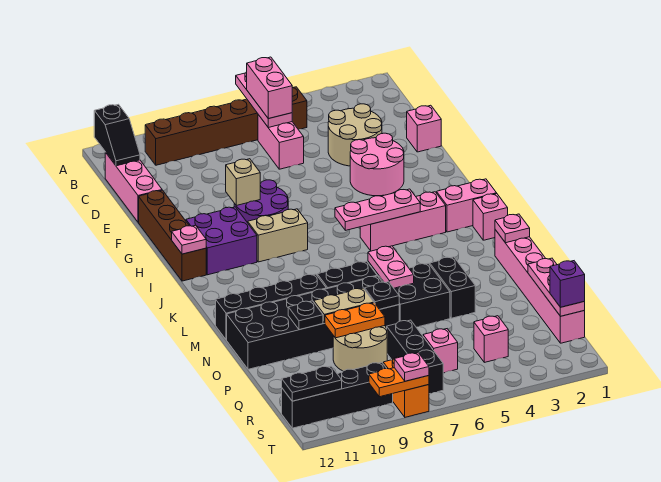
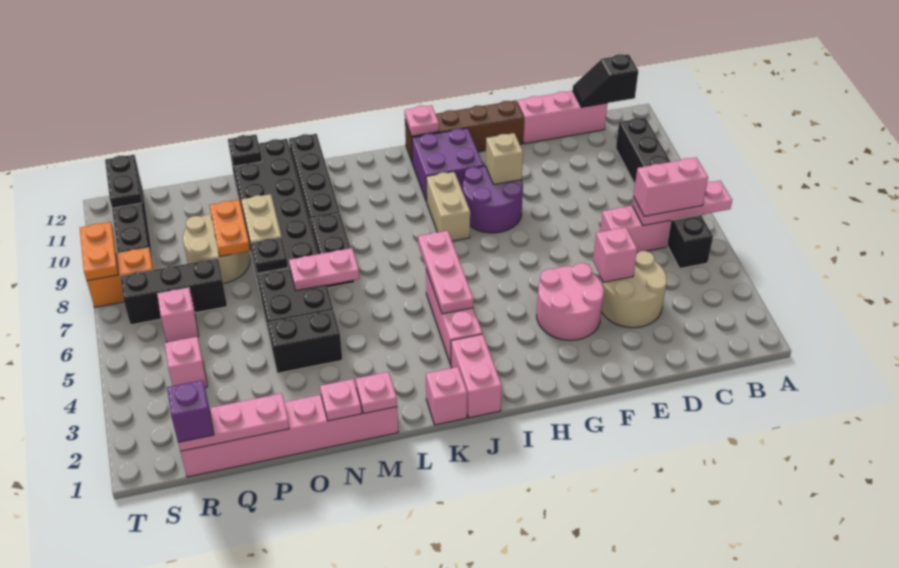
brown 1x6 brick [145,87,307,165] -> black 1x6 brick [616,118,713,268]
pink 1x1 brick [407,105,441,152] -> pink 1x1 brick moved to [593,227,637,282]
black 1x1 plate [288,301,323,330] -> black 1x1 plate moved to [228,135,262,167]
pink 1x1 plate [394,353,429,381] -> pink 1x1 plate moved to [320,379,362,421]

